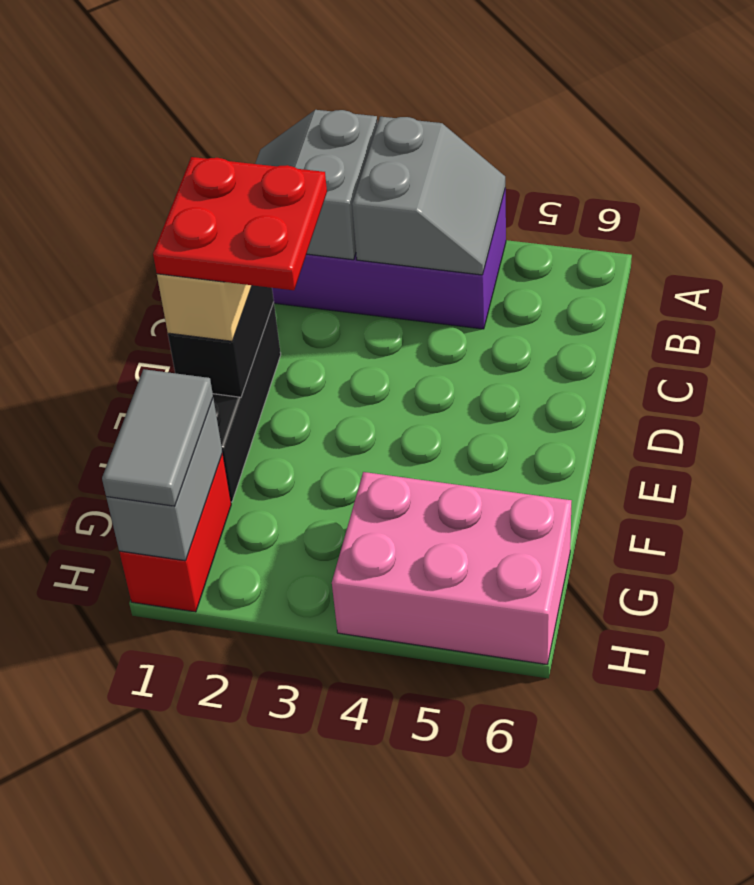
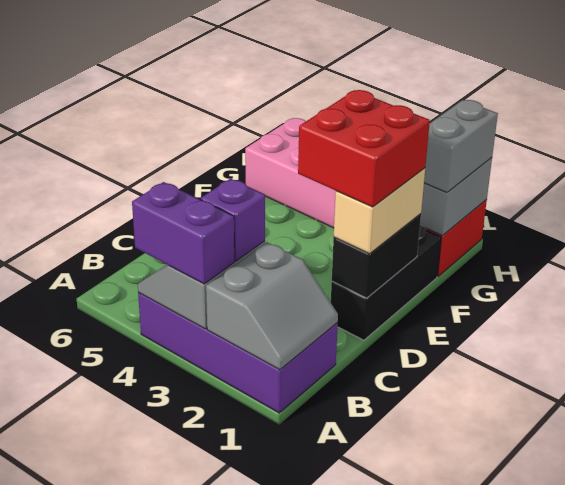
none -> purple 1x2 brick [132,182,234,284]
none -> purple 1x1 brick [201,179,265,261]
red 2x2 plate [153,157,327,290] -> red 2x2 brick [298,90,430,207]
grey 1x2 tile [102,369,213,506] -> grey 1x2 brick [424,100,498,192]

